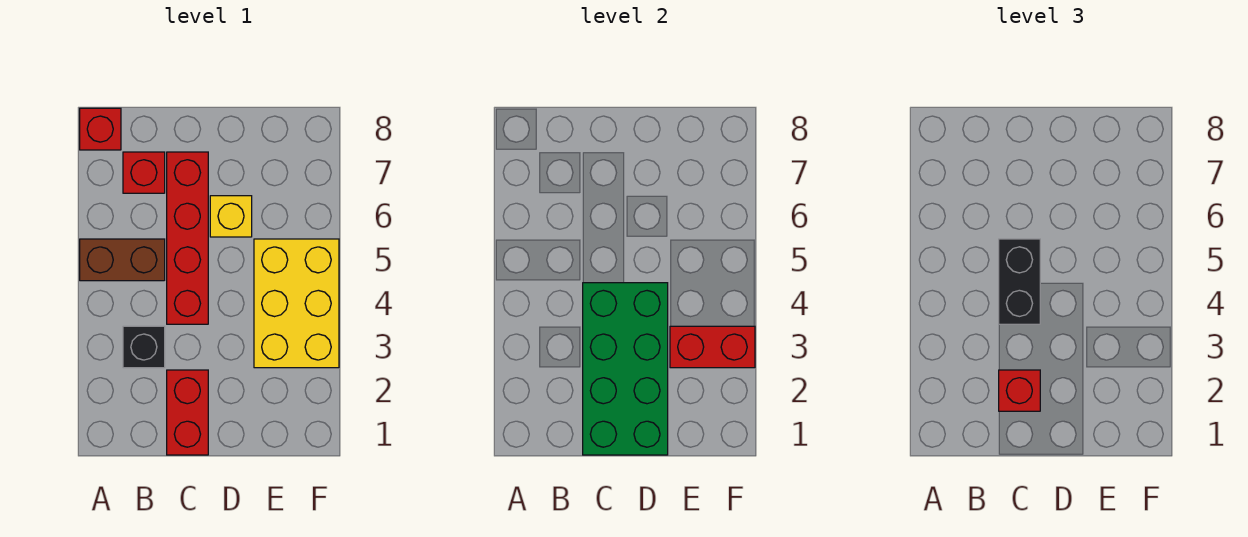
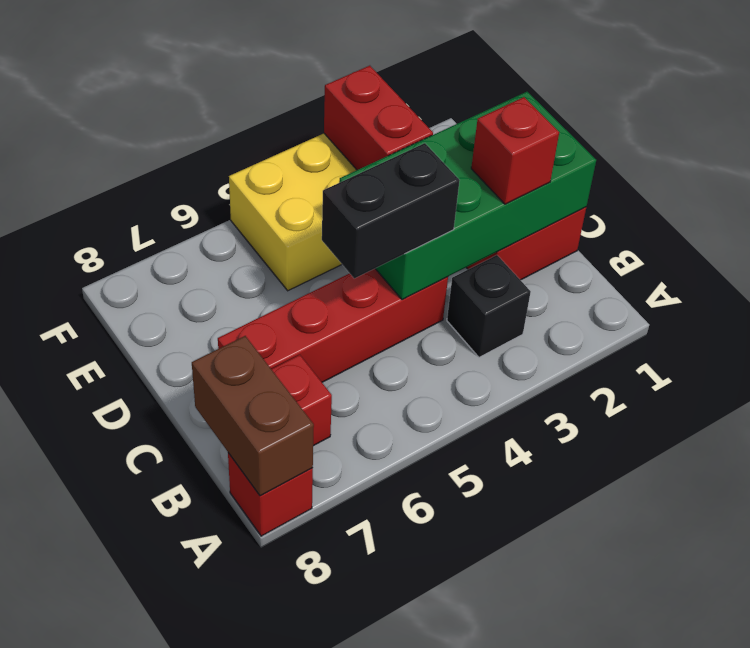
brown 1x2 brick [80,239,165,281] -> brown 1x2 brick moved to [192,336,314,496]
yellow 1x1 brick [210,196,252,237] -> none

